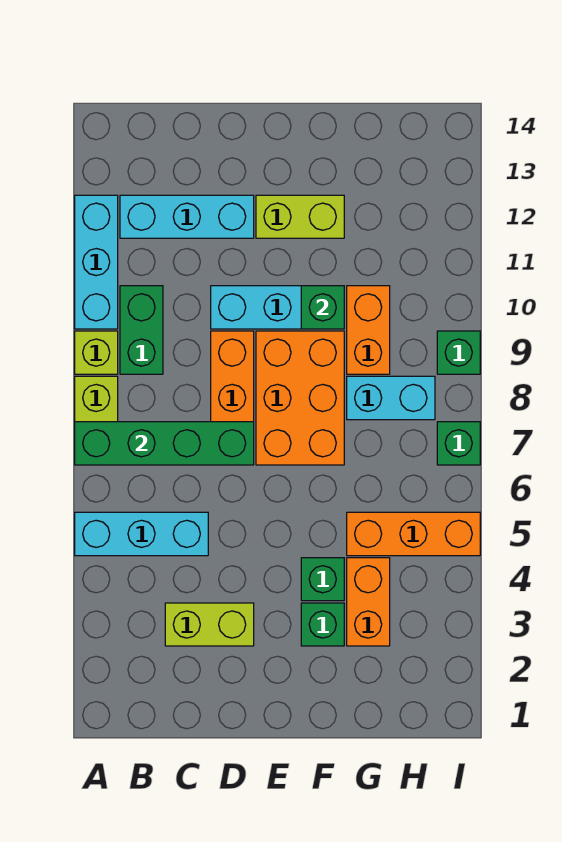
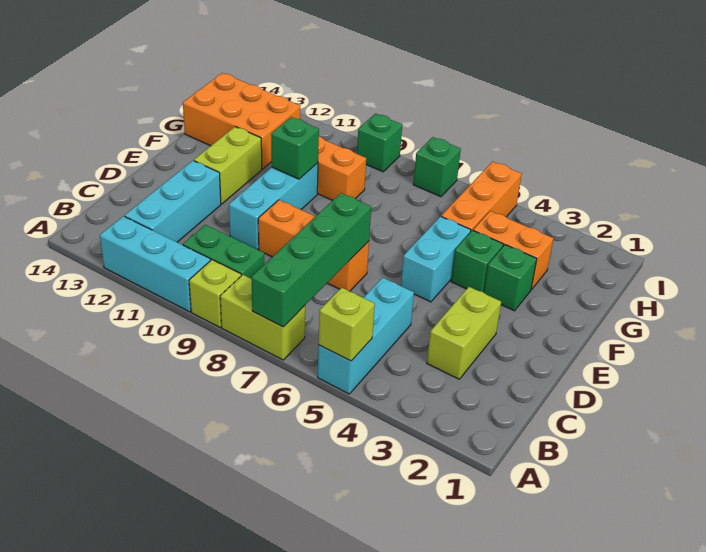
none -> lime 1x1 brick [319,288,375,361]
orange 2x3 brick [256,331,344,465] -> orange 2x3 brick moved to [183,73,300,169]
cyan 1x2 brick [347,376,435,420] -> cyan 1x2 brick moved to [401,216,471,302]

